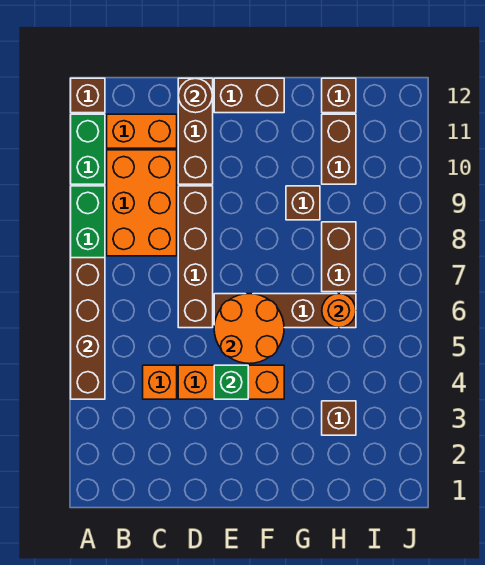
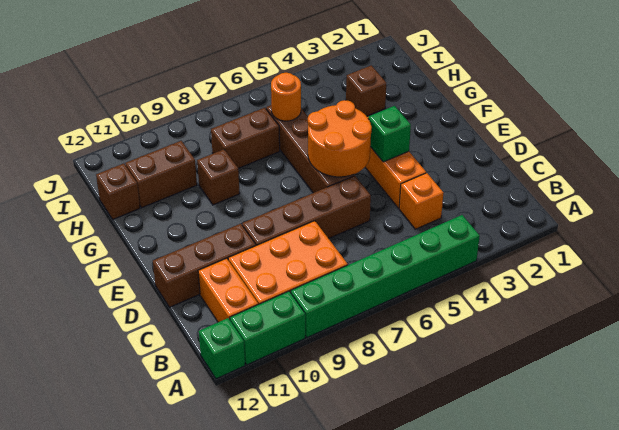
brown 1x4 brick [71,258,105,399] -> none
brown 1x1 brick [71,78,105,113] -> green 1x1 brick [199,318,245,379]
brown 1x1 round brick [178,78,212,113] -> none
brown 1x2 brick [214,78,284,113] -> none

